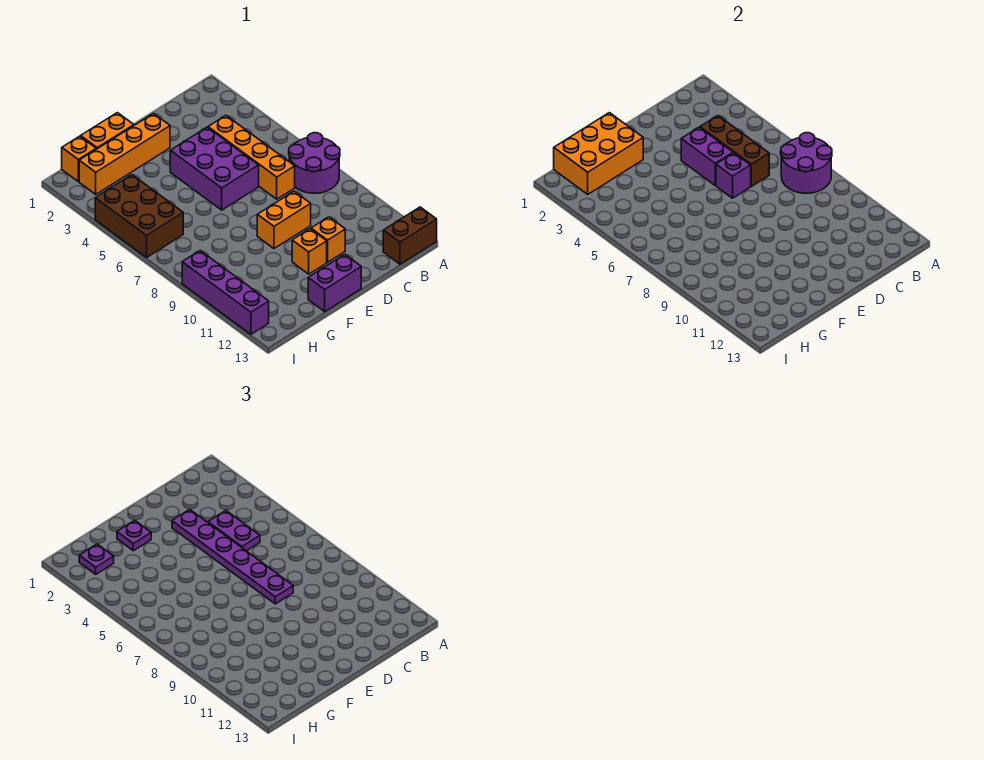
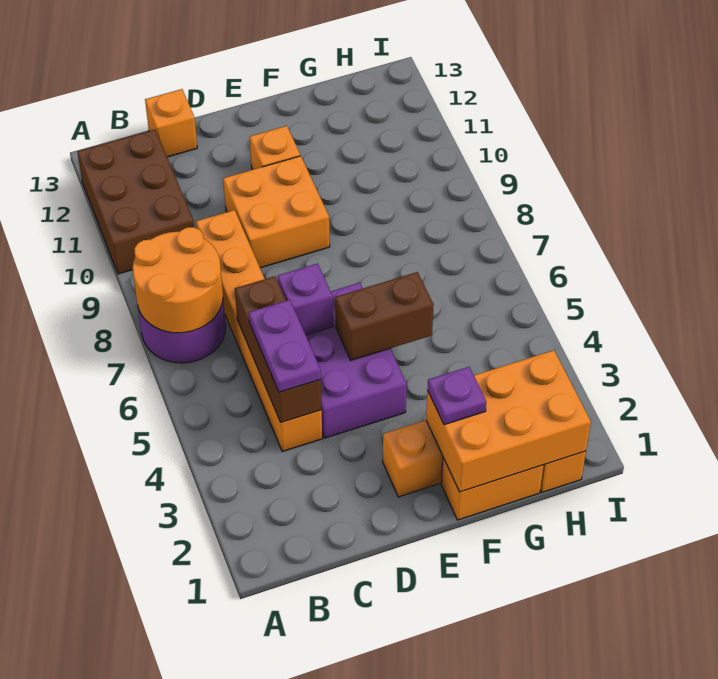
purple 2x2 round brick [781,133,832,193] -> orange 2x2 round brick [133,227,223,333]
brown 1x2 brick [383,207,437,264] -> brown 1x2 brick moved to [335,272,433,360]
orange 1x4 brick [208,116,295,199] -> orange 1x6 brick [196,210,322,452]
purple 1x6 plate [172,510,293,604] -> none
purple 1x2 brick [681,127,733,185] -> none
orange 1x2 brick [257,191,311,248] -> orange 2x2 brick [223,156,330,268]
orange 1x1 brick [311,217,345,262] -> orange 1x1 brick moved to [145,89,197,157]
purple 1x2 brick [308,255,361,311] -> none
purple 1x1 plate [79,544,114,574] -> none
brown 2x3 brick [95,175,183,257] -> brown 2x3 brick moved to [77,130,194,274]
purple 1x4 brick [182,251,269,334] -> none

